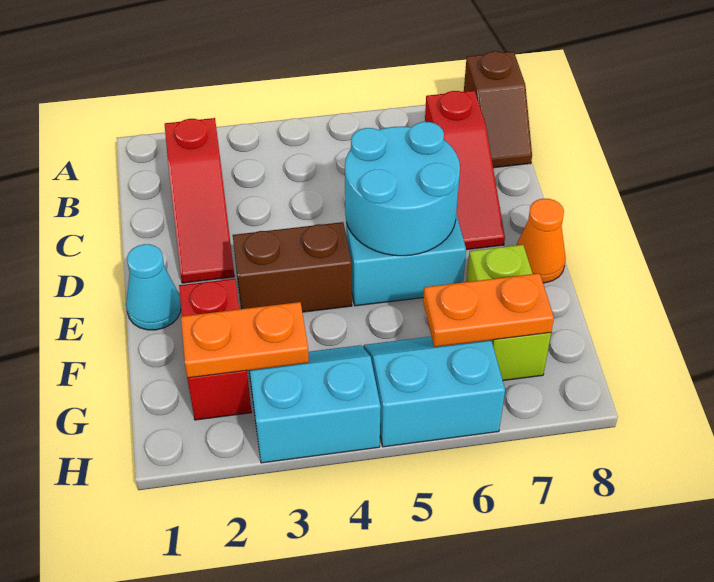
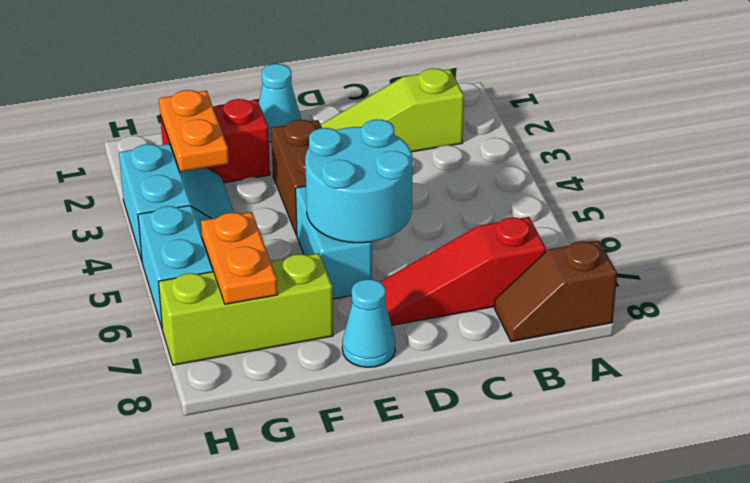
red 1x3 slope [165,118,234,283] -> lime 1x3 slope [321,69,464,152]
orange 1x1 cone [517,199,566,283] -> cyan 1x1 cone [342,279,395,367]
lime 1x2 brick [466,245,551,381] -> lime 1x3 brick [158,253,333,365]

